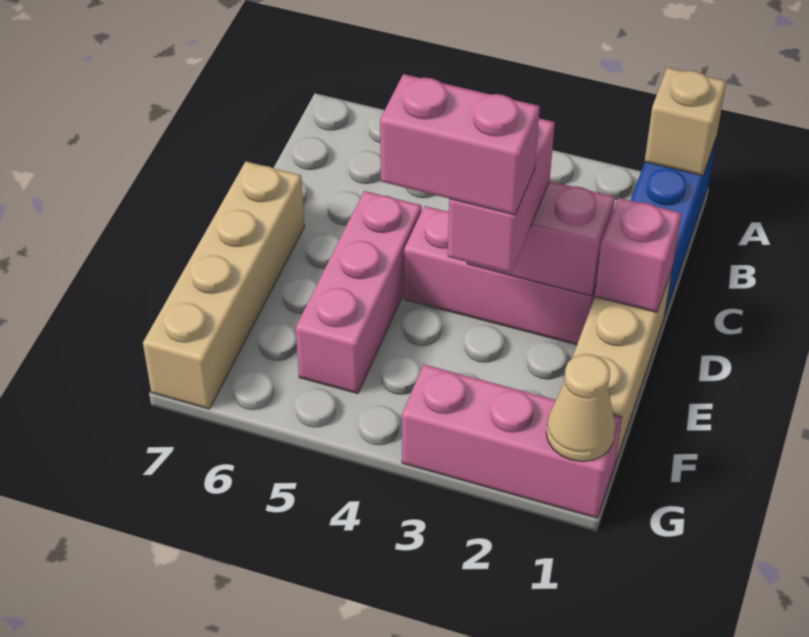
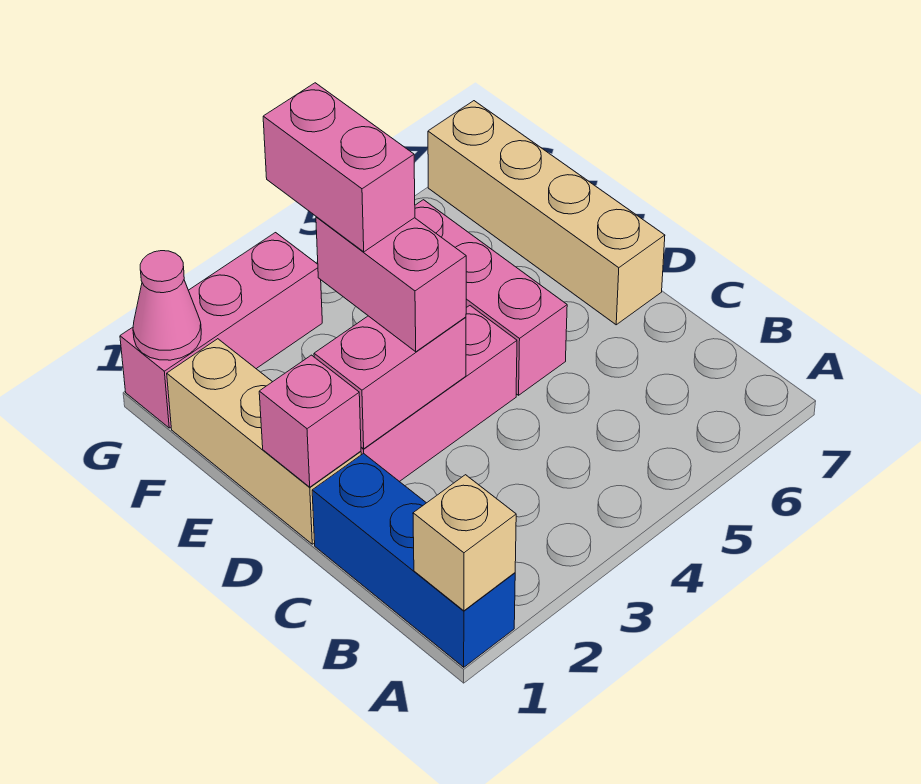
pink 1x2 brick [380,74,540,215] -> pink 1x2 brick turned to [263,83,415,252]
tan 1x1 cone [546,354,615,461] -> pink 1x1 cone [133,251,201,360]

